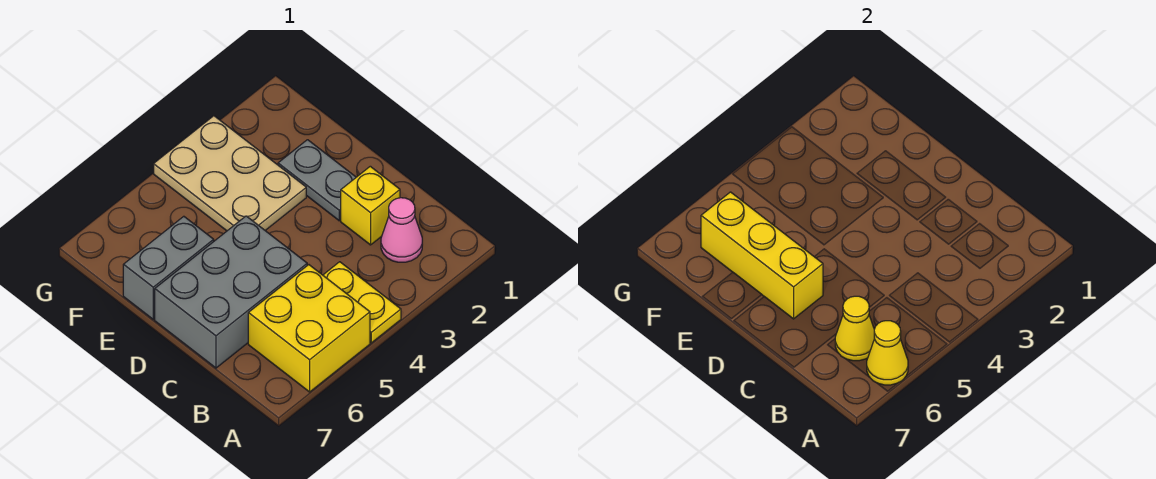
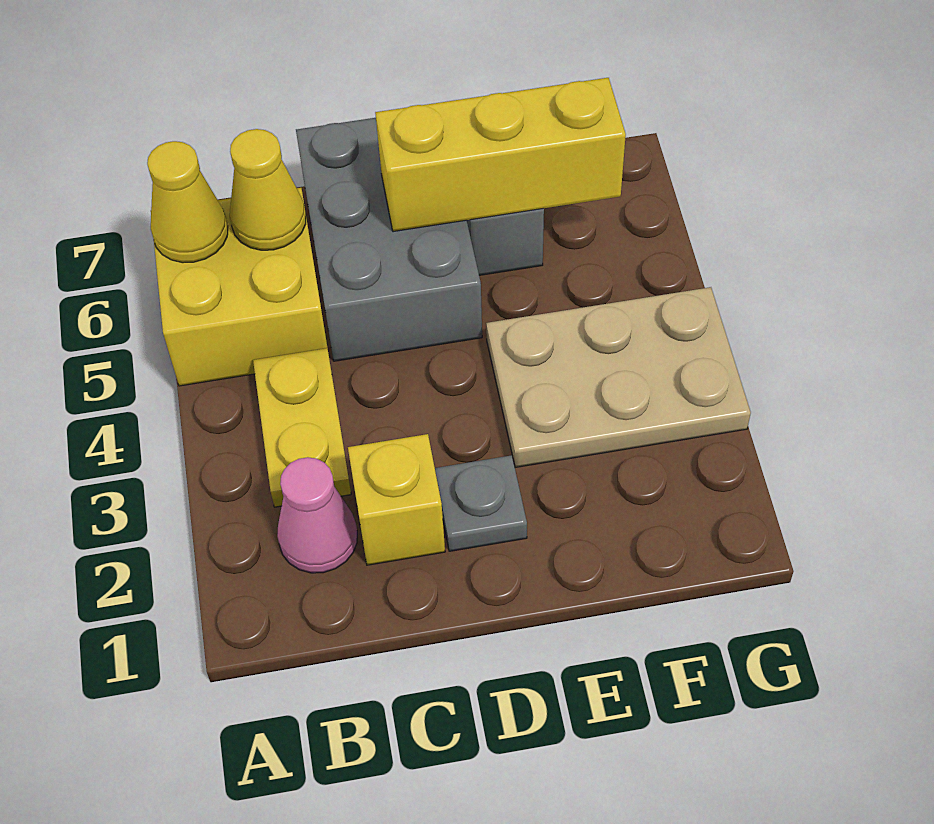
yellow 1x2 plate [323,262,401,343] -> yellow 1x2 plate turned to [253,348,351,507]
grey 1x2 plate [278,140,356,221] -> grey 1x1 plate [435,455,527,551]

